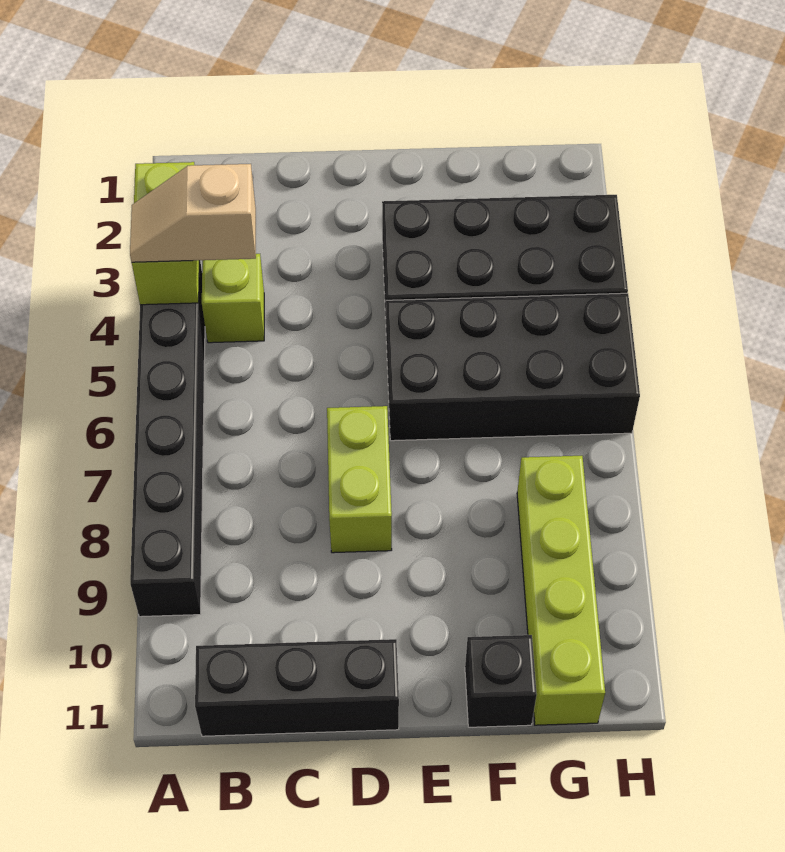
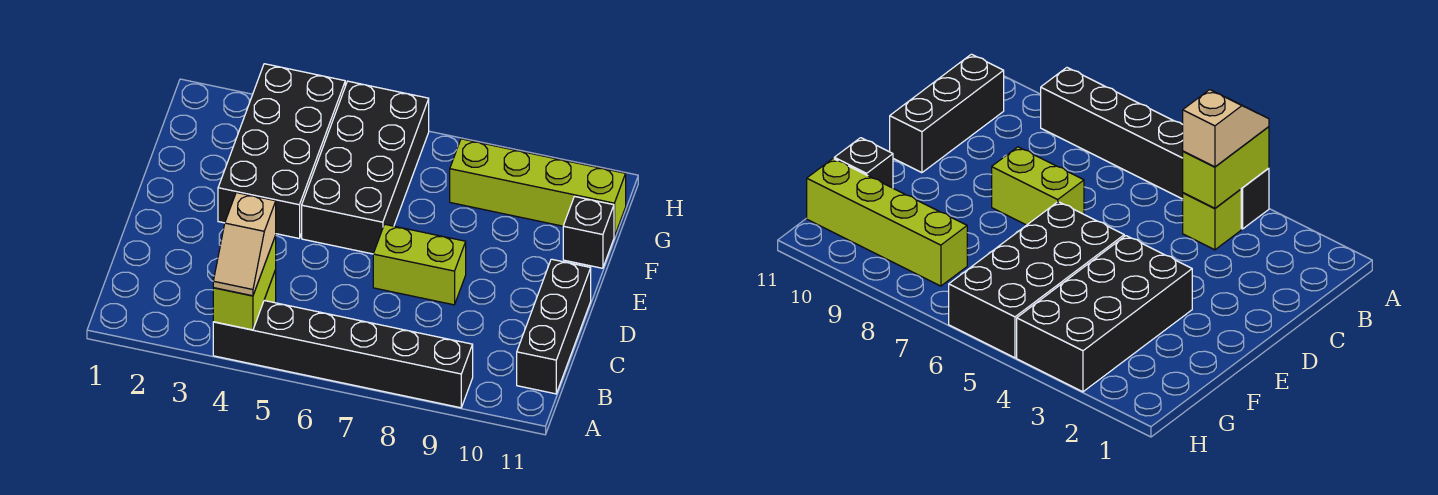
lime 1x2 brick [132,162,199,305] -> lime 1x2 brick turned to [213,236,276,330]

